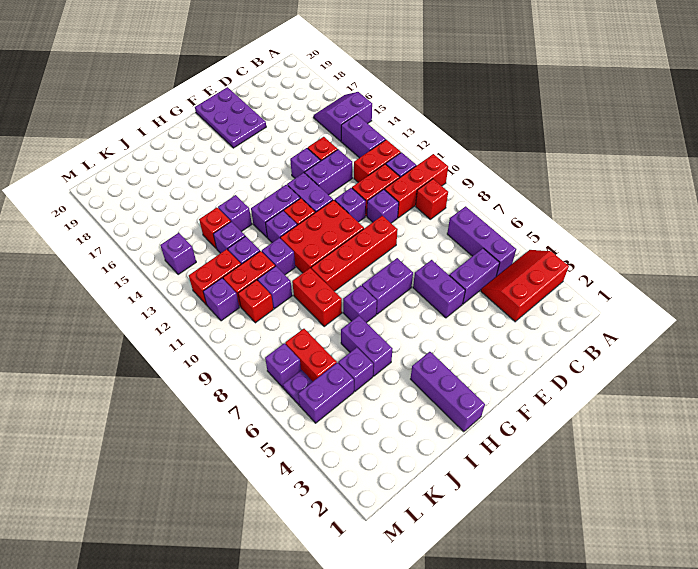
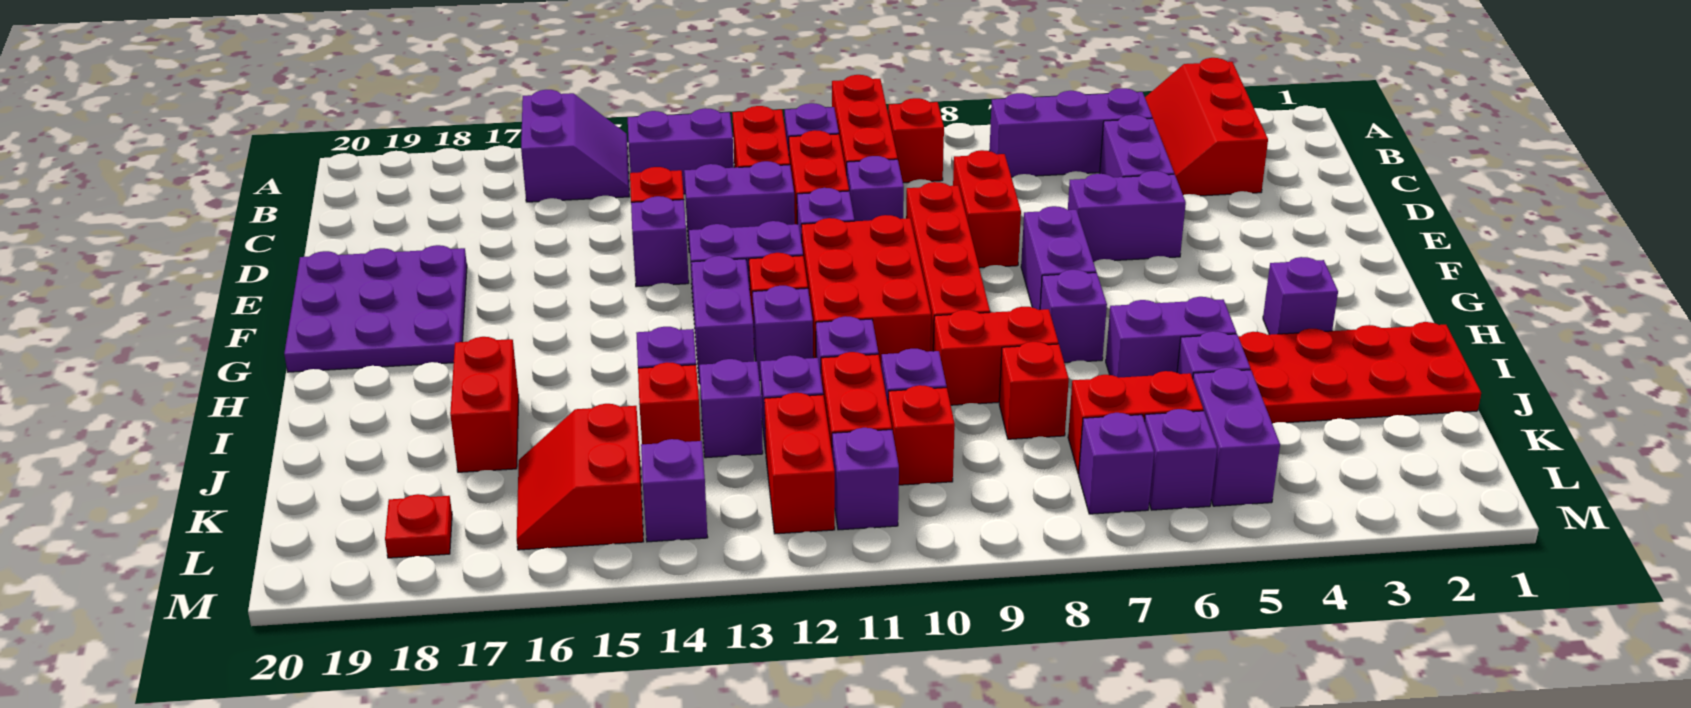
purple 2x2 slope [314,92,372,141] -> purple 2x2 slope turned to [521,90,629,202]
none -> red 1x2 brick [953,150,1021,268]
purple 1x2 brick [305,149,352,195] -> purple 1x2 brick turned to [684,161,795,253]
purple 2x3 plate [195,87,266,148] -> purple 3x3 plate [284,245,467,372]
purple 1x3 brick [411,352,485,432] -> purple 1x1 brick [1263,257,1338,335]
none -> red 2x4 plate [1238,322,1481,423]
none -> red 1x2 brick [450,337,519,472]
none -> red 1x1 brick [999,342,1069,439]
none -> red 2x2 slope [517,404,643,550]
purple 1x1 plate [283,370,313,405] -> purple 1x1 brick [1145,409,1217,510]
none -> red 1x1 plate [385,494,452,558]

